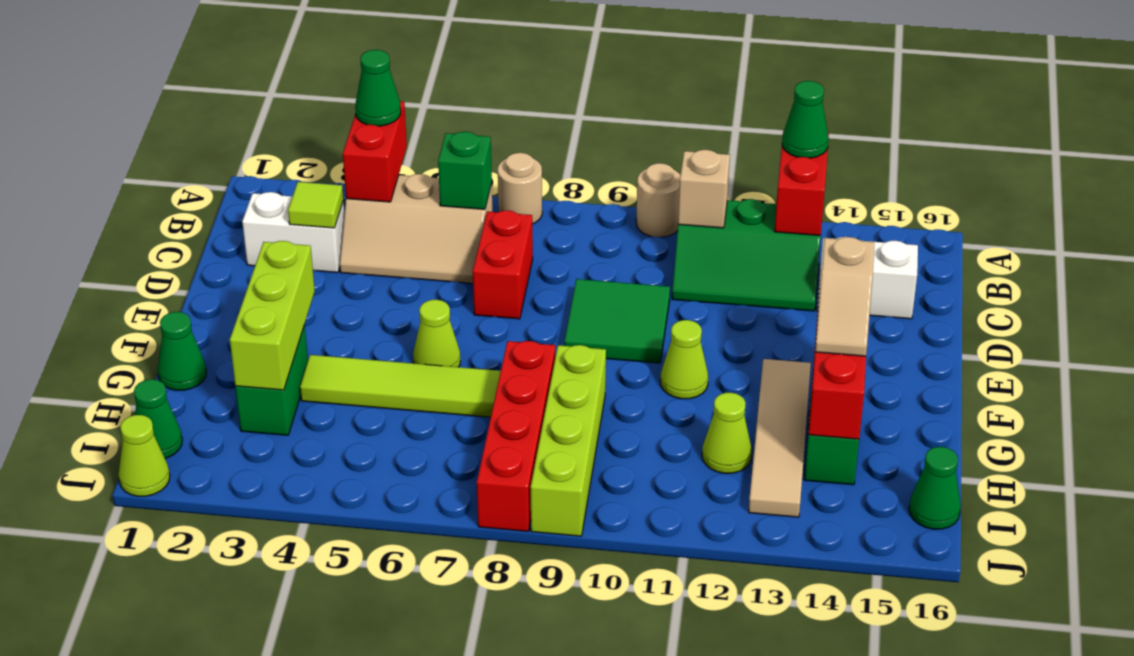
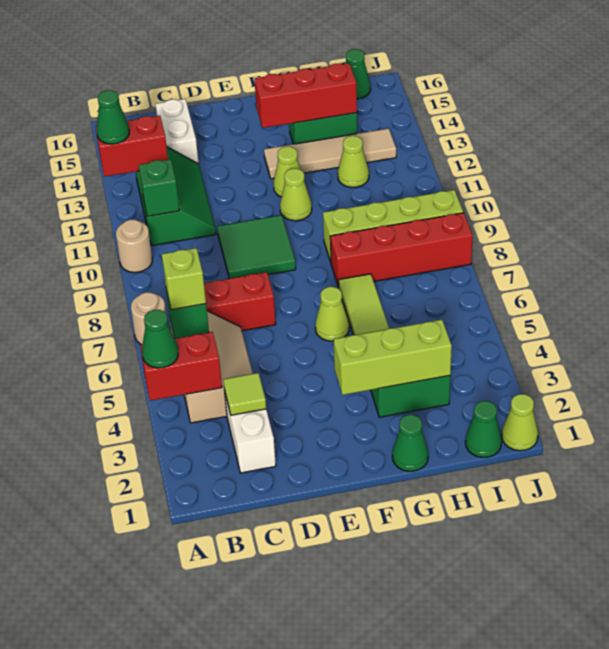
none -> lime 1x1 brick [162,248,206,310]
tan 1x1 brick [678,150,730,228] -> green 1x1 brick [139,159,180,216]
none -> lime 1x1 cone [273,147,301,197]
tan 1x2 slope [815,237,874,356] -> none

